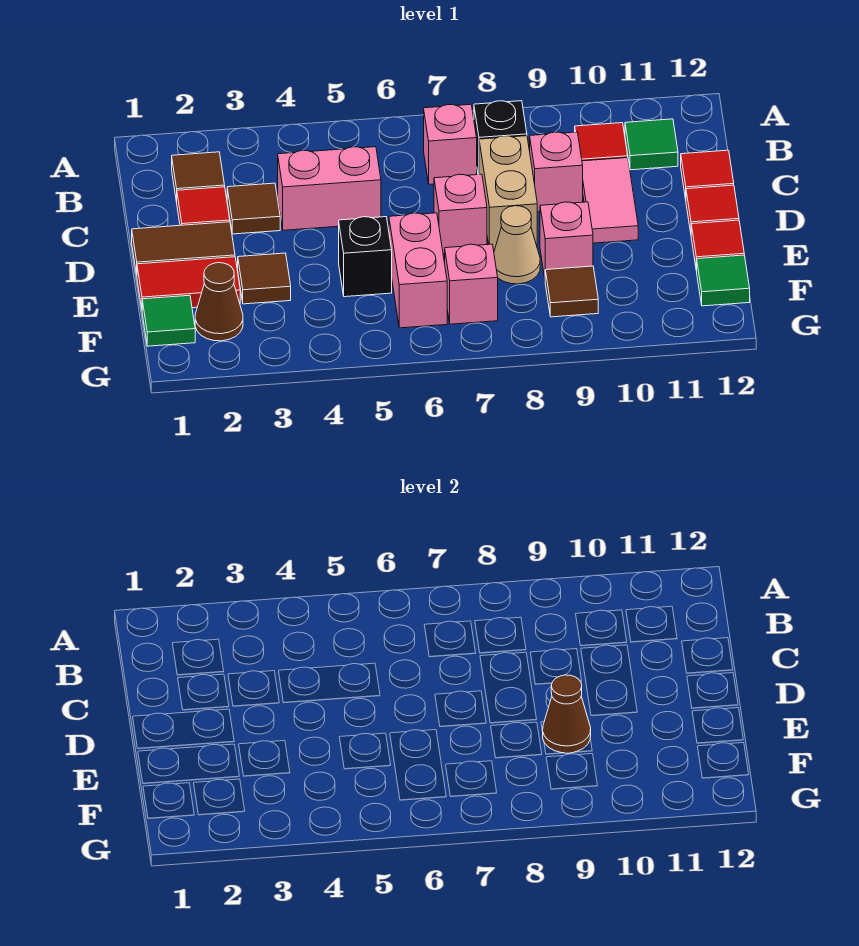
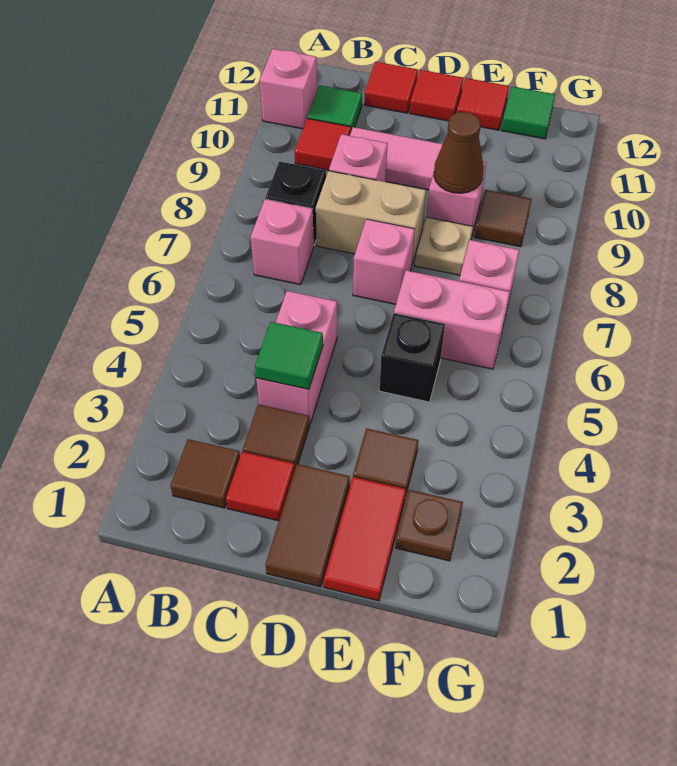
none -> pink 1x1 brick [260,49,317,129]
tan 1x1 cone [494,206,540,284] -> tan 1x1 plate [415,217,473,275]
green 1x1 tile [142,295,195,346] -> green 1x1 tile moved to [255,322,323,389]
brown 1x1 cone [195,263,243,341] -> brown 1x1 plate [395,490,463,561]

